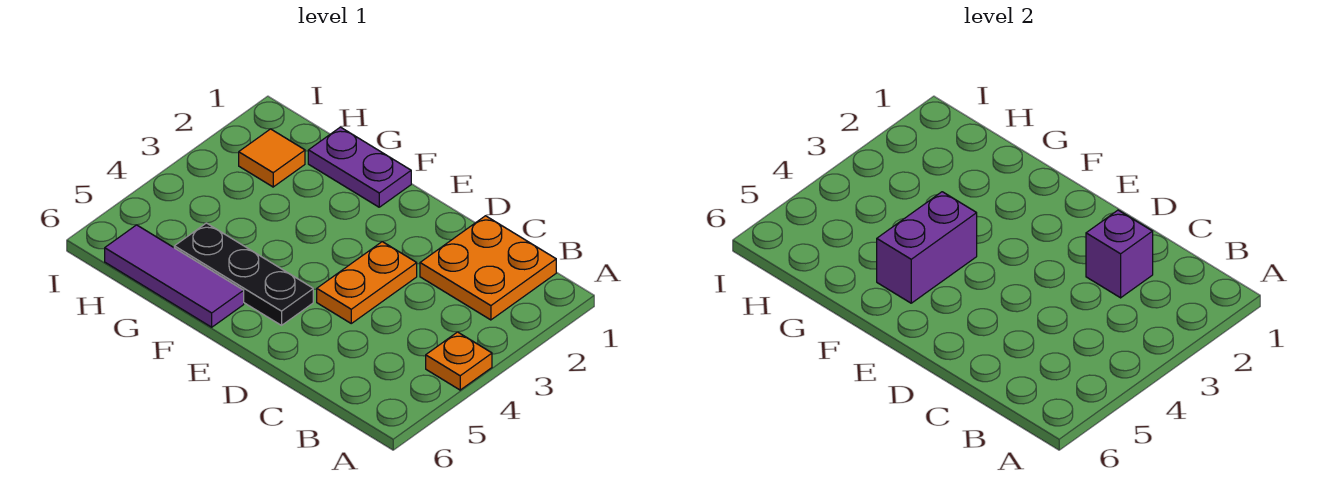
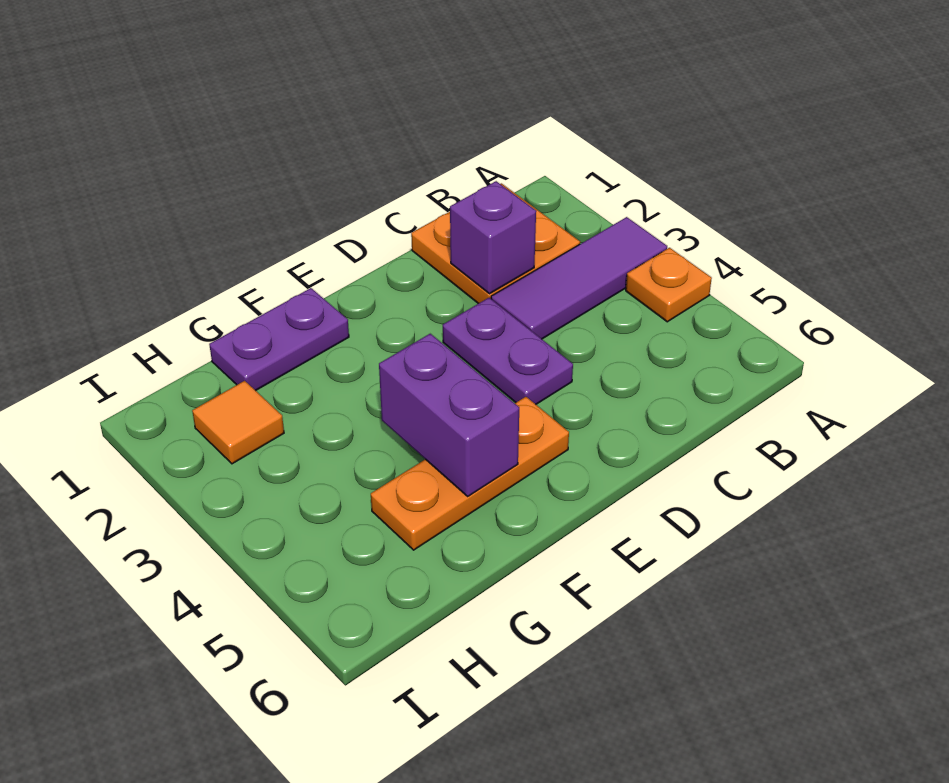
orange 1x2 plate [317,242,417,323] -> purple 1x2 plate [443,298,573,404]
black 1x3 plate [174,223,313,325] -> orange 1x3 plate [371,397,569,550]
purple 1x3 tile [105,225,244,327] -> purple 1x3 tile moved to [491,217,667,339]

